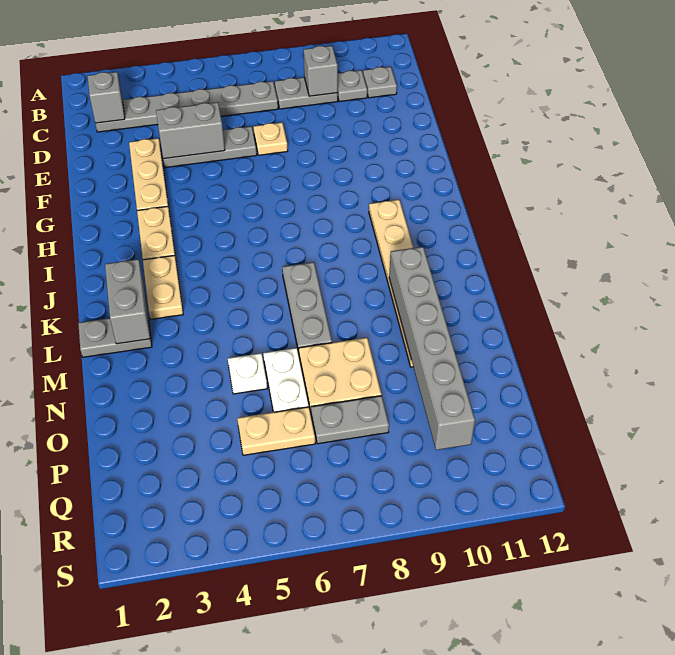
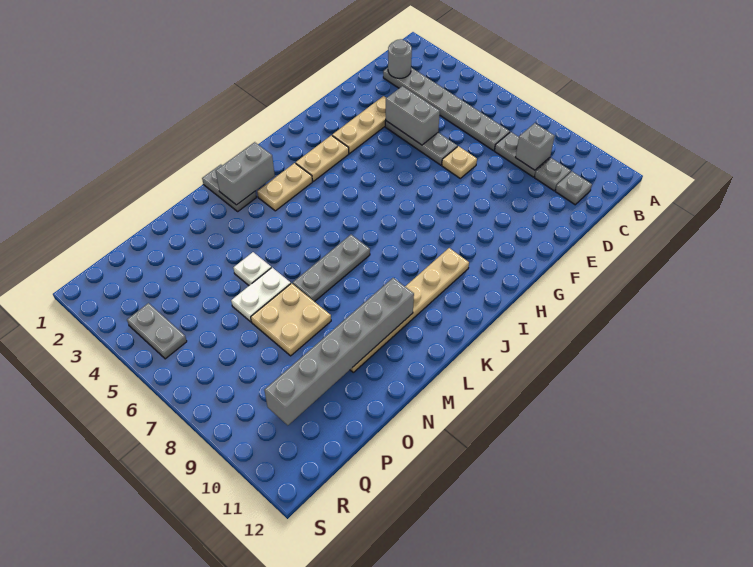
grey 1x1 brick [88,72,125,123] -> grey 1x1 round brick [388,39,412,78]
tan 1x2 plate [237,407,315,455] -> none
grey 1x2 plate [311,396,389,444] -> grey 1x2 plate moved to [127,303,187,359]

